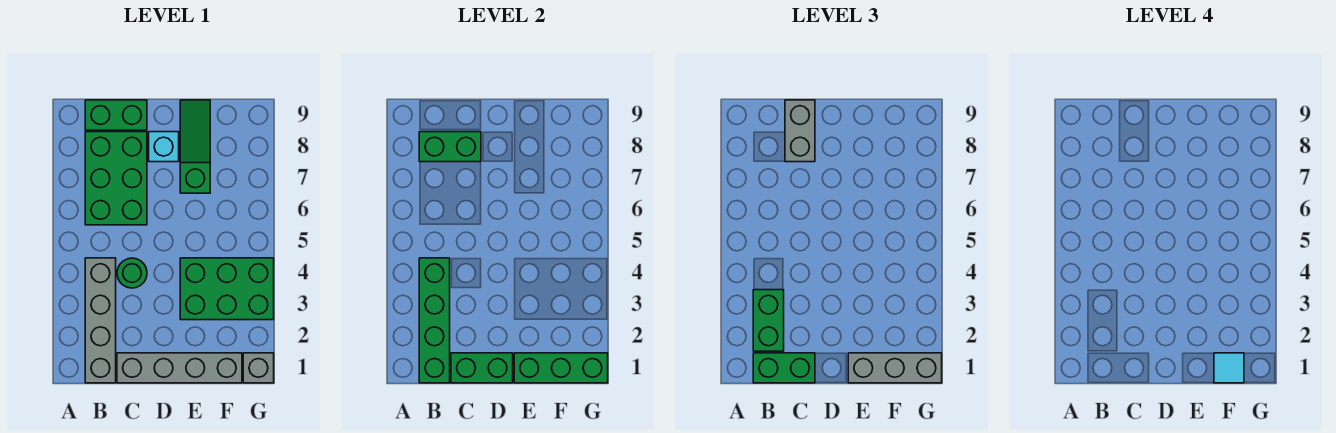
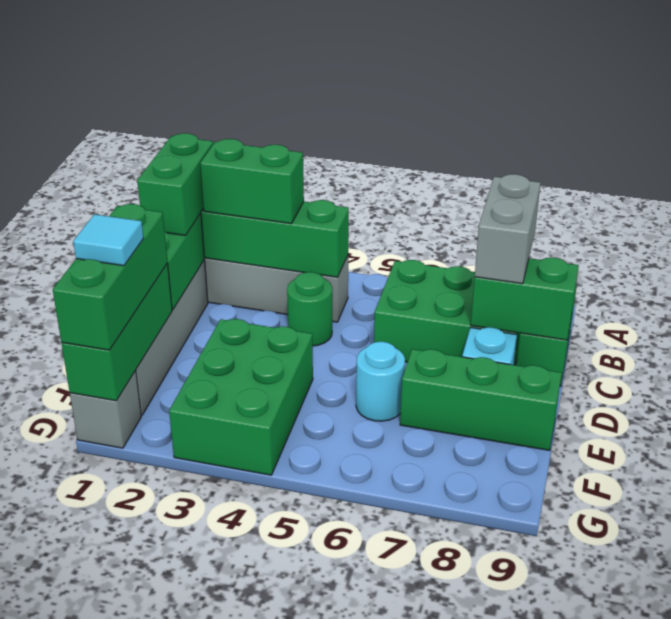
green 1x2 brick [419,132,481,162] -> green 1x2 brick turned to [471,257,579,340]
grey 1x2 brick [785,100,815,162] -> grey 1x2 brick turned to [475,174,540,284]
grey 1x3 brick [848,353,942,383] -> green 1x3 brick [53,204,168,350]
none -> cyan 1x1 round brick [356,342,405,421]
green 1x3 slope [180,100,210,193] -> green 1x3 brick [400,349,562,450]

